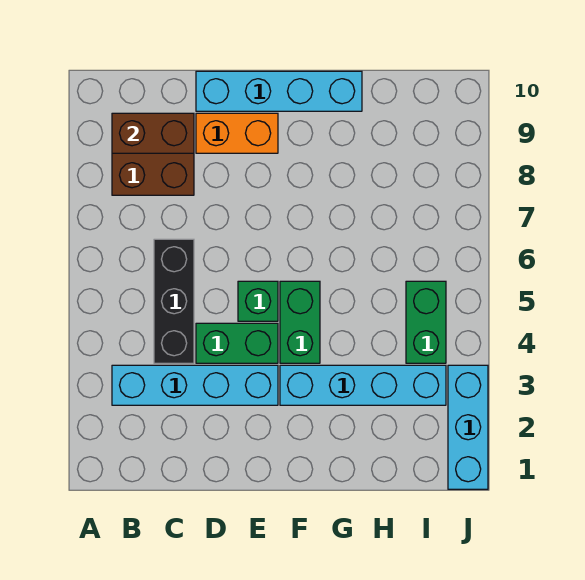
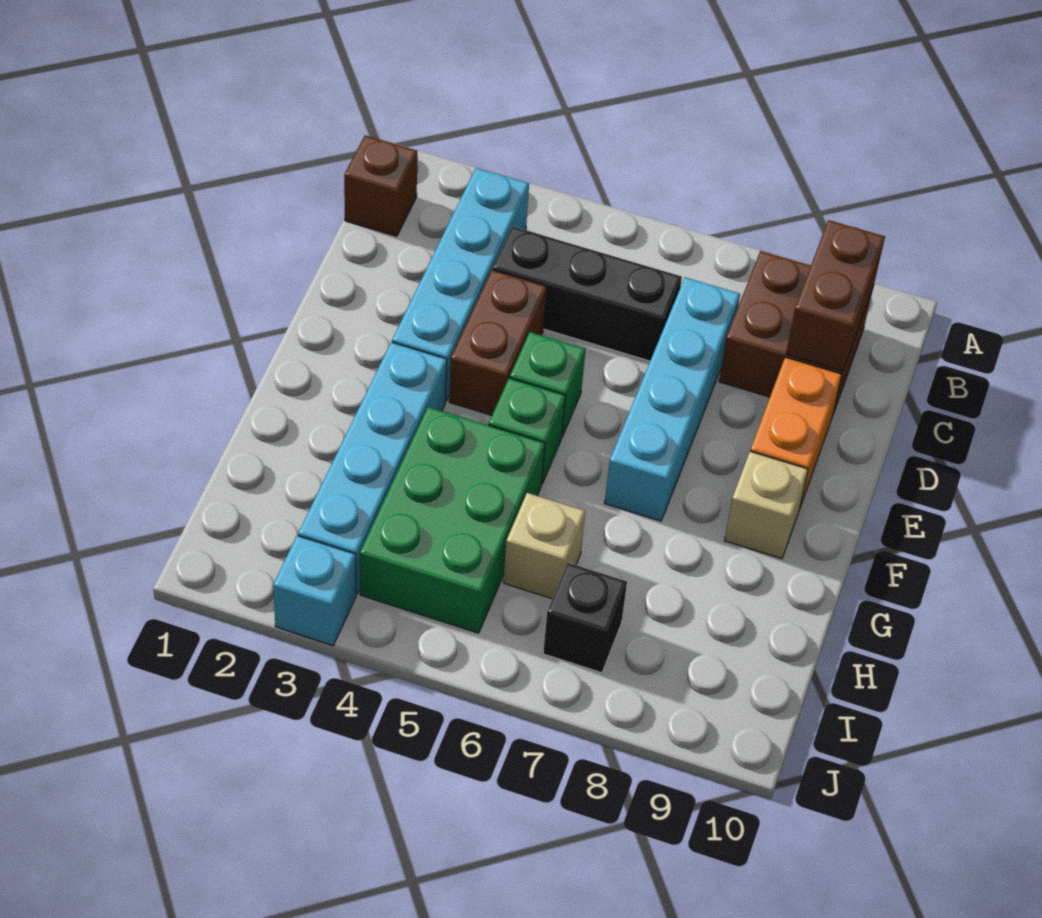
none -> brown 1x1 brick [344,135,417,236]
green 1x2 brick [196,323,278,363] -> brown 1x2 brick [449,270,547,415]
cyan 1x4 brick [196,71,362,111] -> cyan 1x4 brick moved to [605,277,740,521]
green 1x2 brick [280,281,320,363] -> green 1x1 brick [489,378,566,484]
none -> tan 1x1 brick [725,451,808,559]
none -> tan 1x1 brick [503,493,585,599]
green 1x2 brick [406,281,446,363] -> green 2x3 brick [360,407,545,633]
none -> black 1x1 brick [543,563,627,673]
cyan 1x3 brick [448,365,488,489] -> cyan 1x1 brick [273,536,356,646]

